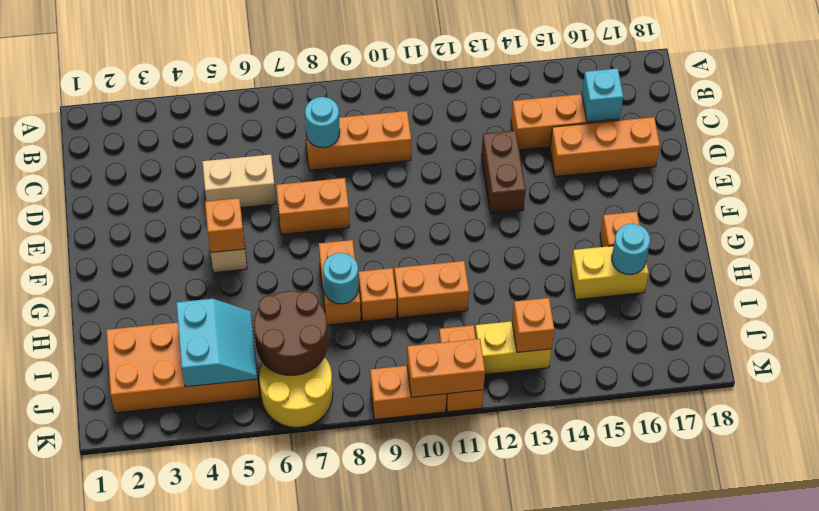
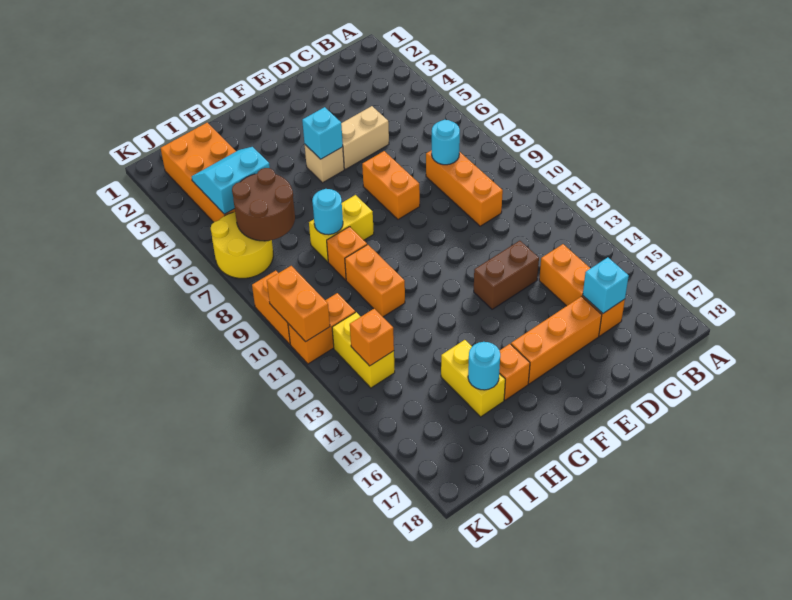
tan 1x2 brick [202,155,276,208] -> tan 1x2 brick turned to [341,106,389,169]
orange 1x3 brick [550,117,660,177] -> orange 1x3 brick turned to [511,296,602,384]
orange 1x1 brick [205,198,245,252] -> cyan 1x1 brick [302,107,343,159]
orange 1x2 brick [319,240,361,325] -> yellow 1x2 brick [309,195,374,262]
cyan 2x2 slope [176,299,257,387] -> cyan 2x2 slope turned to [192,147,270,214]

